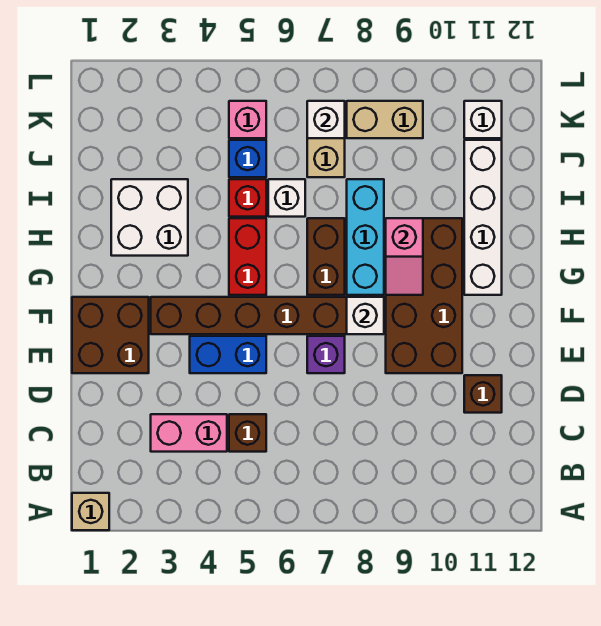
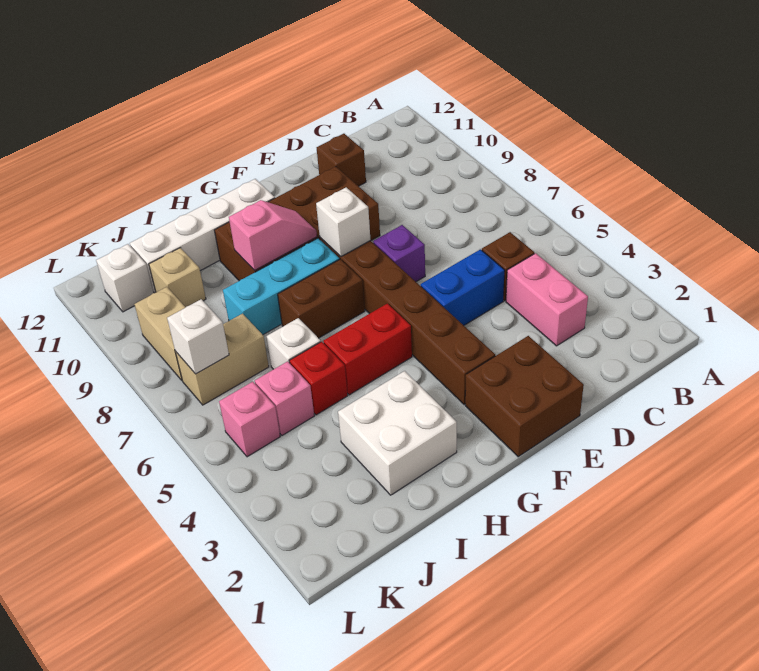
tan 1x1 brick [72,493,109,530] -> tan 1x1 brick moved to [149,248,206,307]
blue 1x2 brick [190,336,266,373] -> blue 1x2 brick turned to [421,249,505,325]
blue 1x1 brick [229,140,266,177] -> pink 1x1 brick [255,361,314,435]

